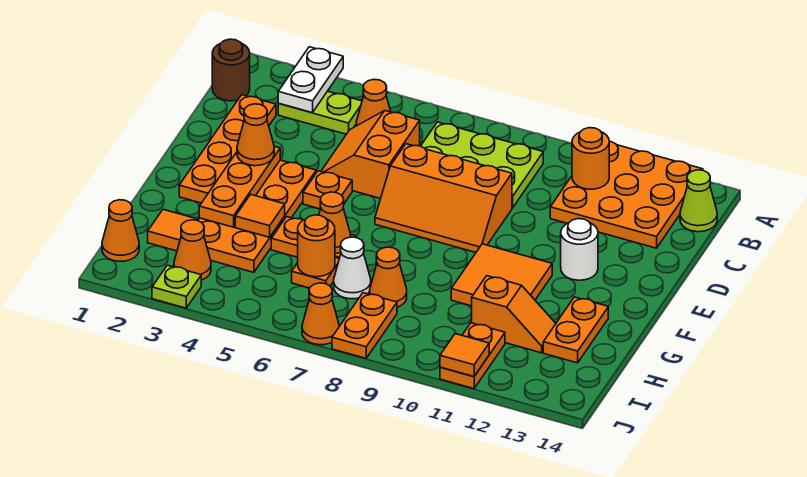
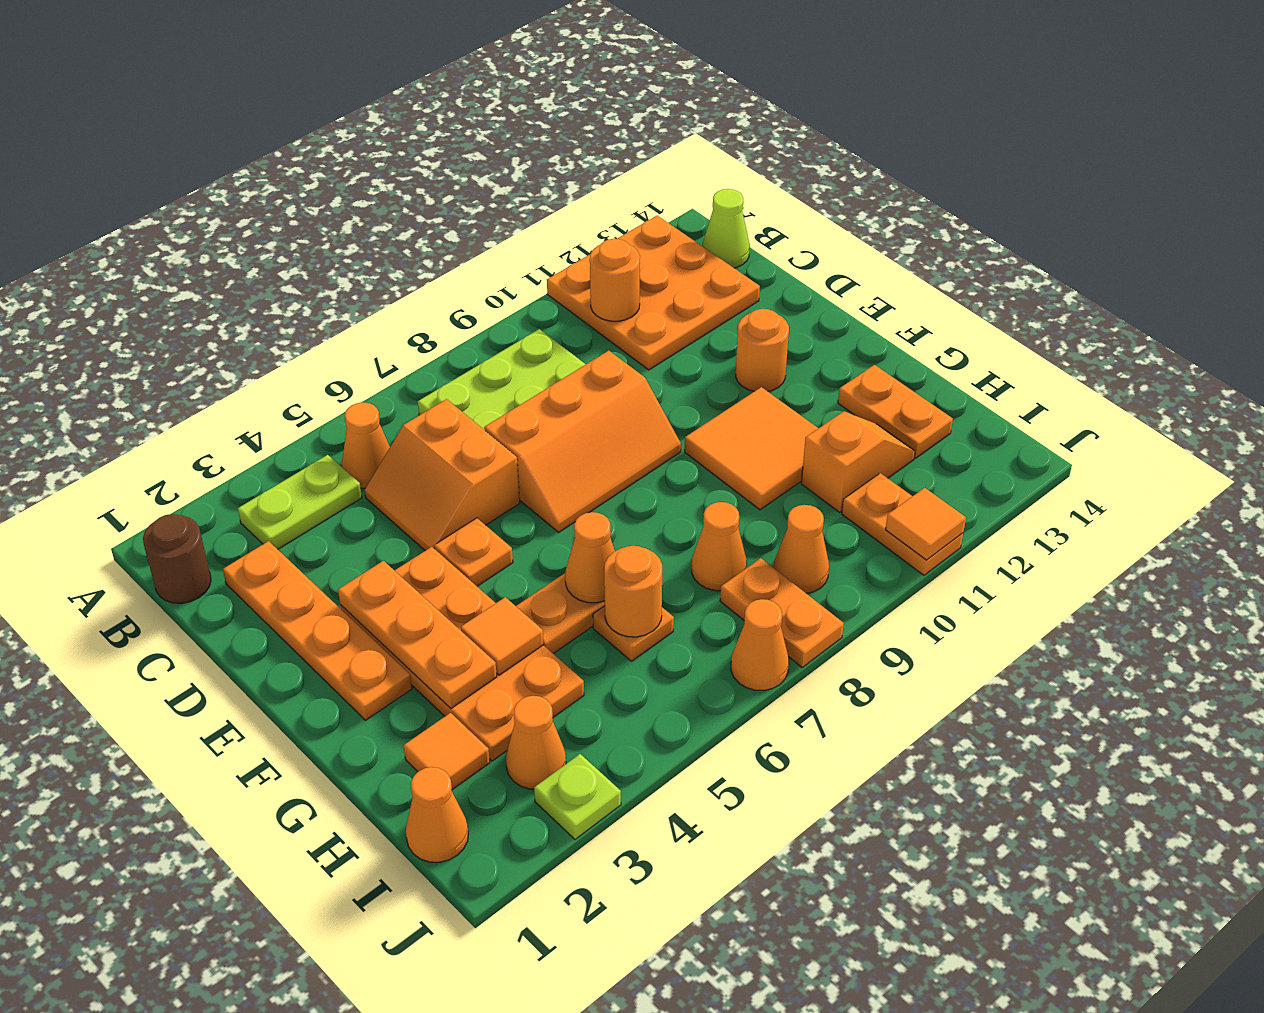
white 1x2 plate [278,47,343,113] -> none
orange 1x1 cone [237,104,274,166] -> orange 1x1 cone moved to [774,505,829,593]
white 1x1 round brick [561,219,598,280] -> orange 1x1 round brick [736,309,789,391]
white 1x1 cone [334,237,371,299] -> none

